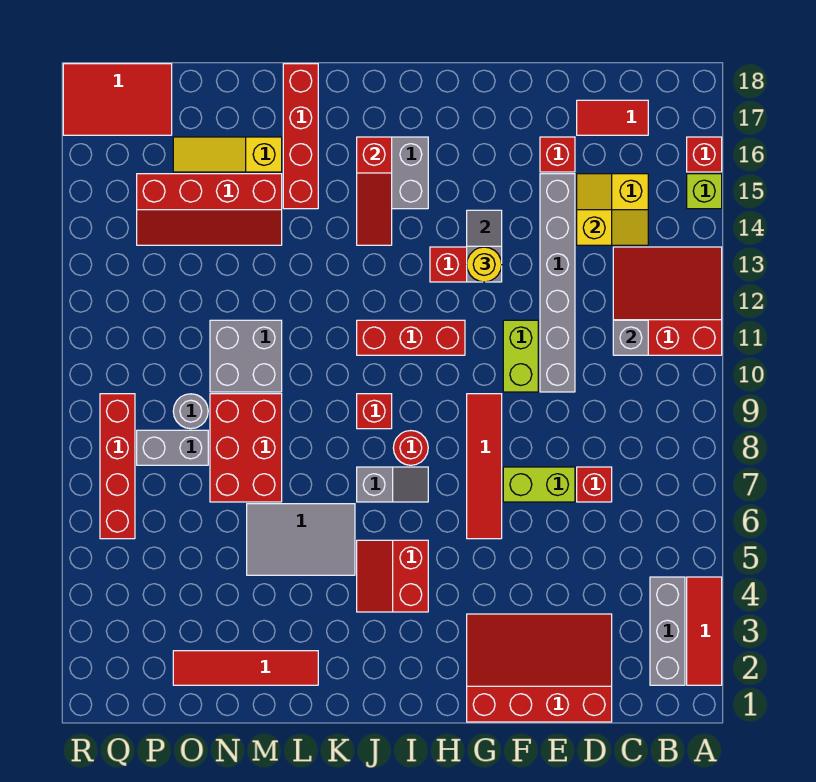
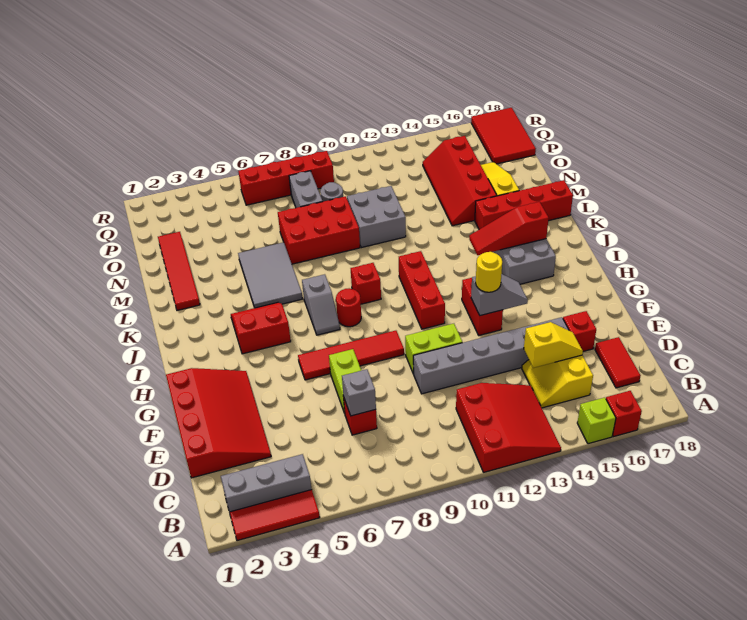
grey 1x1 brick [613,320,648,355] -> grey 1x1 brick moved to [342,369,376,416]

